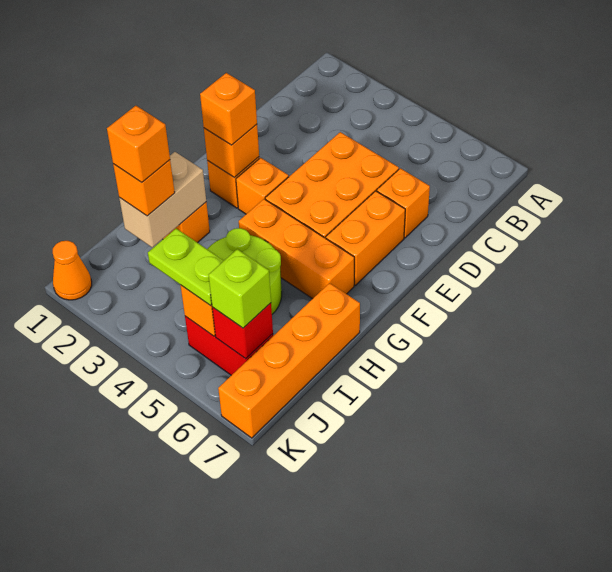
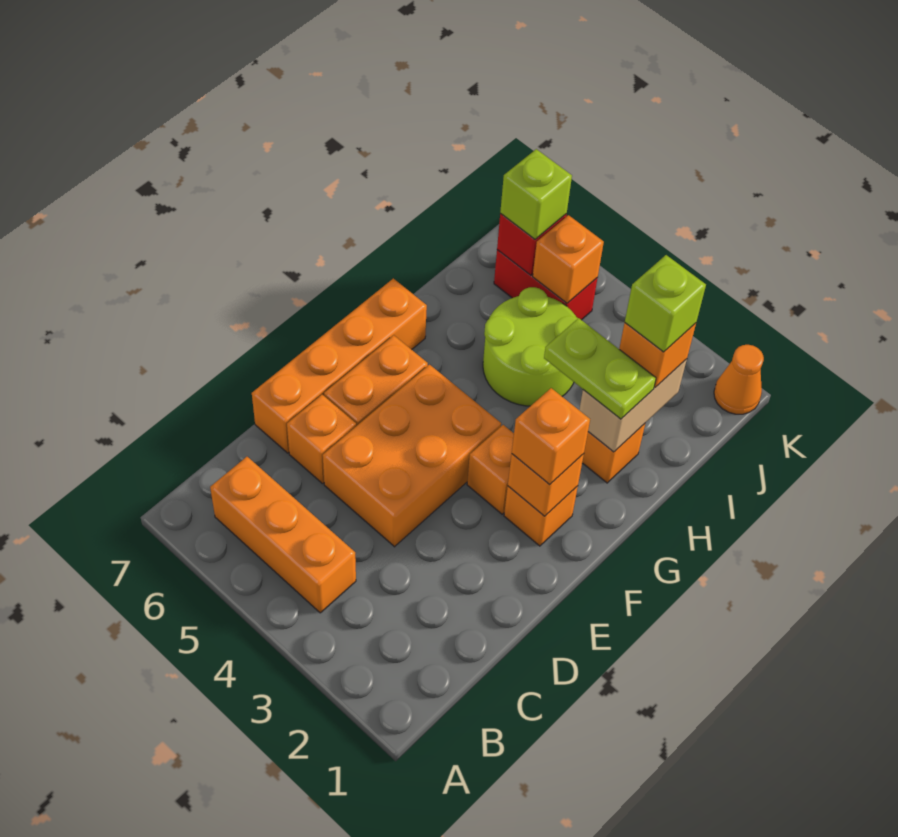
orange 1x3 brick [239,199,354,299] -> orange 1x3 brick moved to [210,457,356,613]
orange 1x4 brick [218,283,360,438] -> orange 1x4 brick moved to [252,278,427,453]
orange 1x1 brick [107,106,170,182] -> lime 1x1 brick [625,255,706,352]
lime 1x2 plate [148,229,224,306] -> lime 1x2 plate moved to [544,318,656,419]

